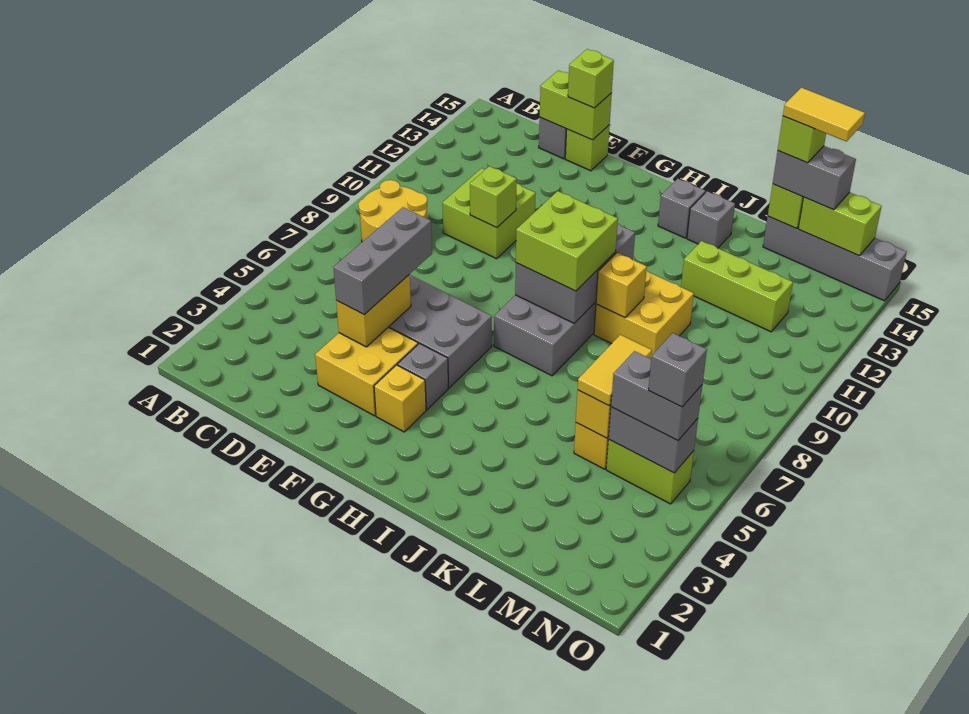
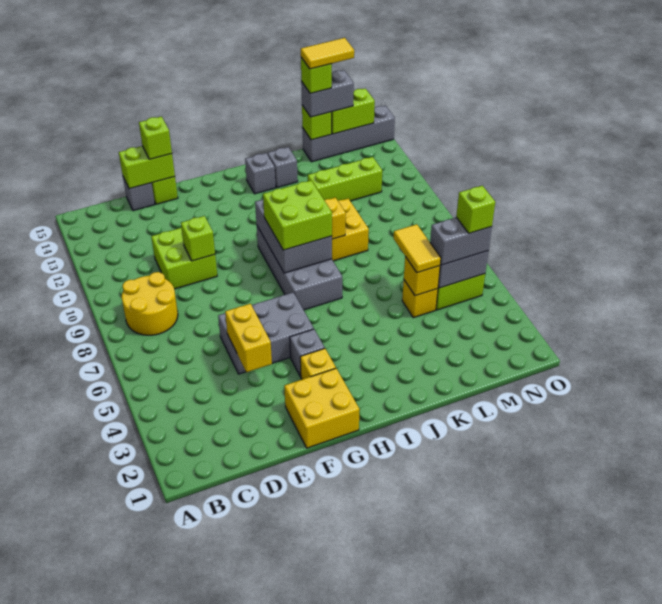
yellow 2x2 brick [315,327,418,416] -> yellow 2x2 brick moved to [284,368,360,448]
grey 1x3 brick [333,207,432,315] -> none
grey 1x1 brick [648,333,707,407] -> lime 1x1 brick [456,186,495,233]

